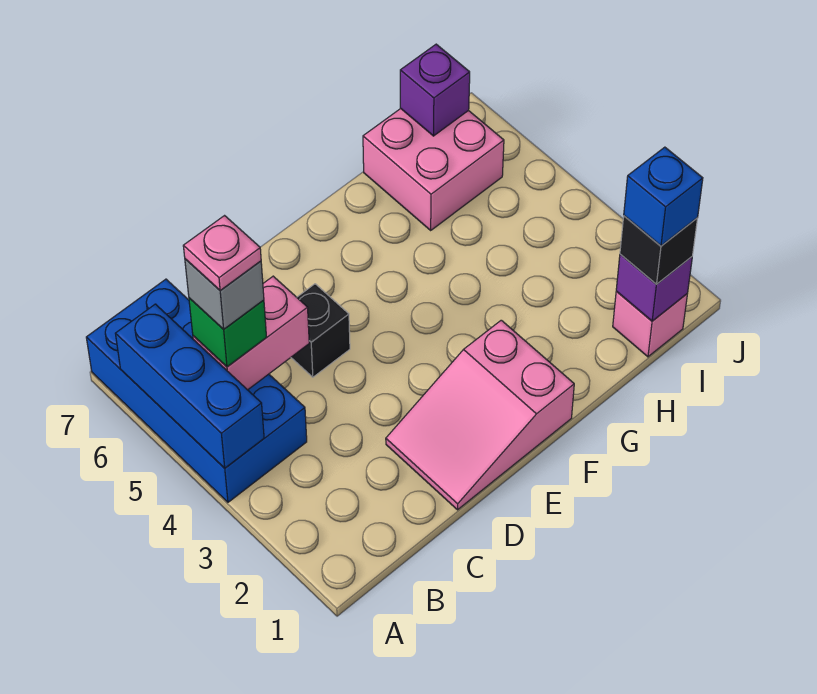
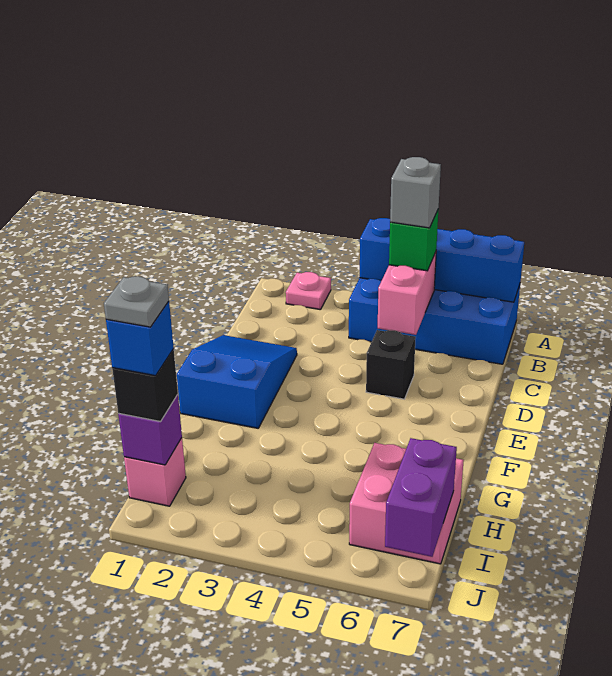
blue 1x3 brick [115,304,264,468] -> blue 1x4 brick [360,218,524,302]
pink 1x1 plate [183,216,261,290] -> pink 1x1 plate moved to [286,272,331,310]
pink 2x3 slope [386,320,574,510] -> blue 2x3 slope [177,335,297,428]
none -> grey 1x1 plate [104,277,169,327]
purple 1x1 brick [400,44,470,136] -> purple 1x2 brick [385,438,457,557]

